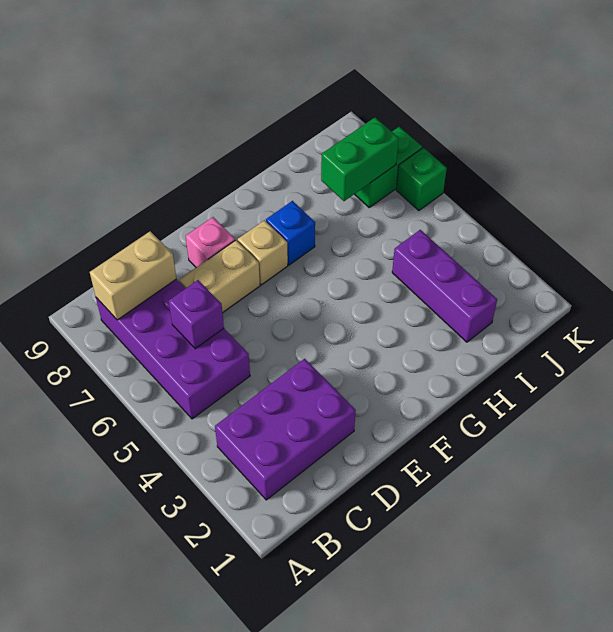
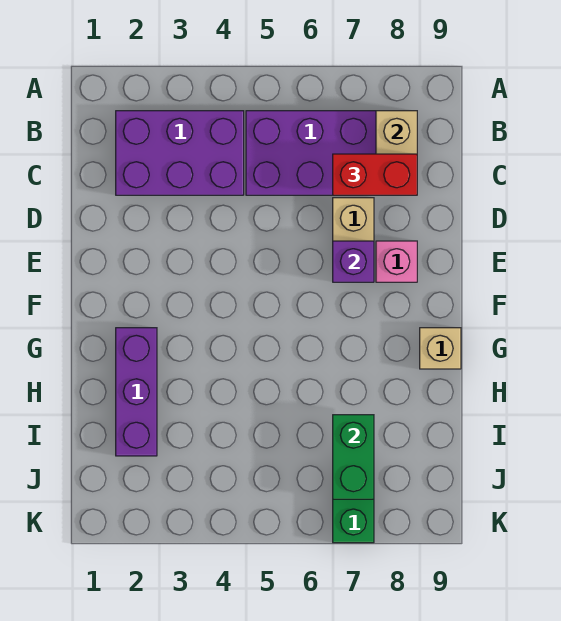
purple 2x3 brick [215,359,356,500] -> purple 2x3 brick turned to [116,111,244,195]
purple 1x1 brick [169,280,224,349] -> purple 1x1 brick moved to [333,241,374,282]
none -> red 1x2 brick [333,154,417,195]
tan 1x1 brick [238,220,288,285] -> tan 1x1 brick moved to [420,328,461,369]
blue 1x1 brick [266,201,315,265] -> none
purple 1x3 brick [392,230,497,342] -> purple 1x3 brick turned to [116,328,157,456]
green 1x1 brick [396,148,447,210] -> none

